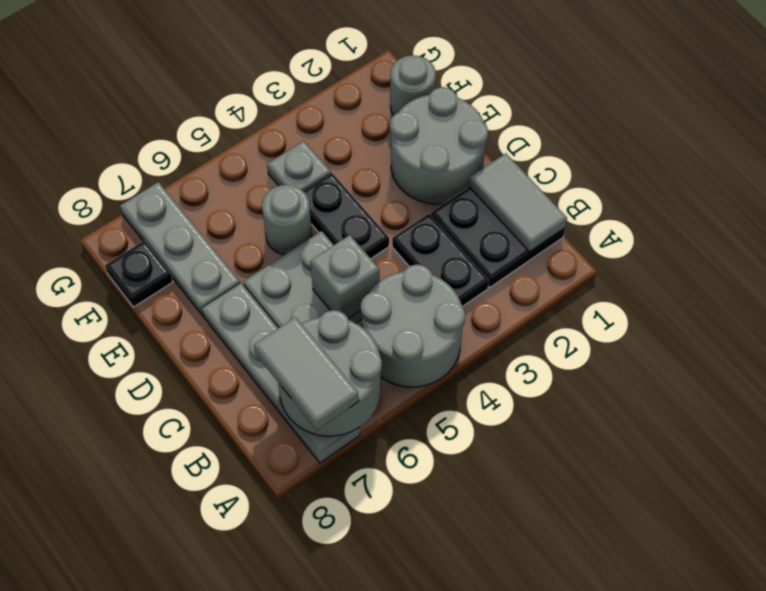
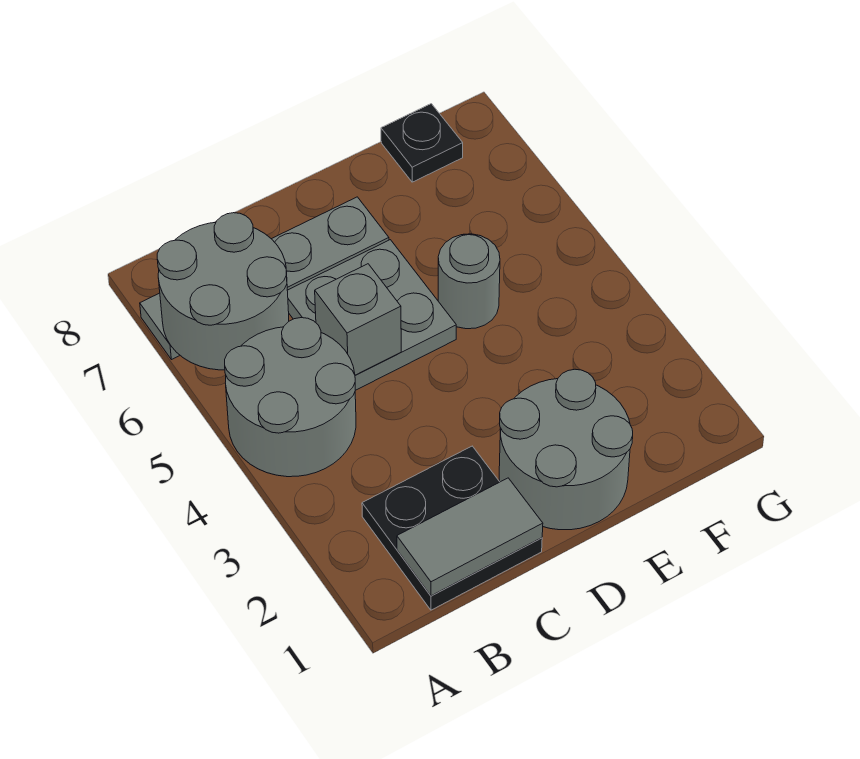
grey 1x2 tile [254,317,359,430] -> none
black 1x2 plate [392,214,489,306] -> none
black 1x2 plate [304,173,389,258] -> none
grey 1x3 plate [120,182,240,315] -> none
grey 1x1 round brick [390,55,436,116] -> none
grey 1x1 plate [267,141,331,191] -> none

